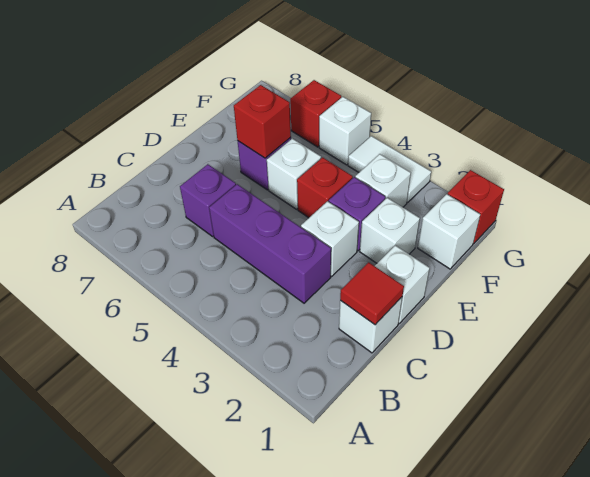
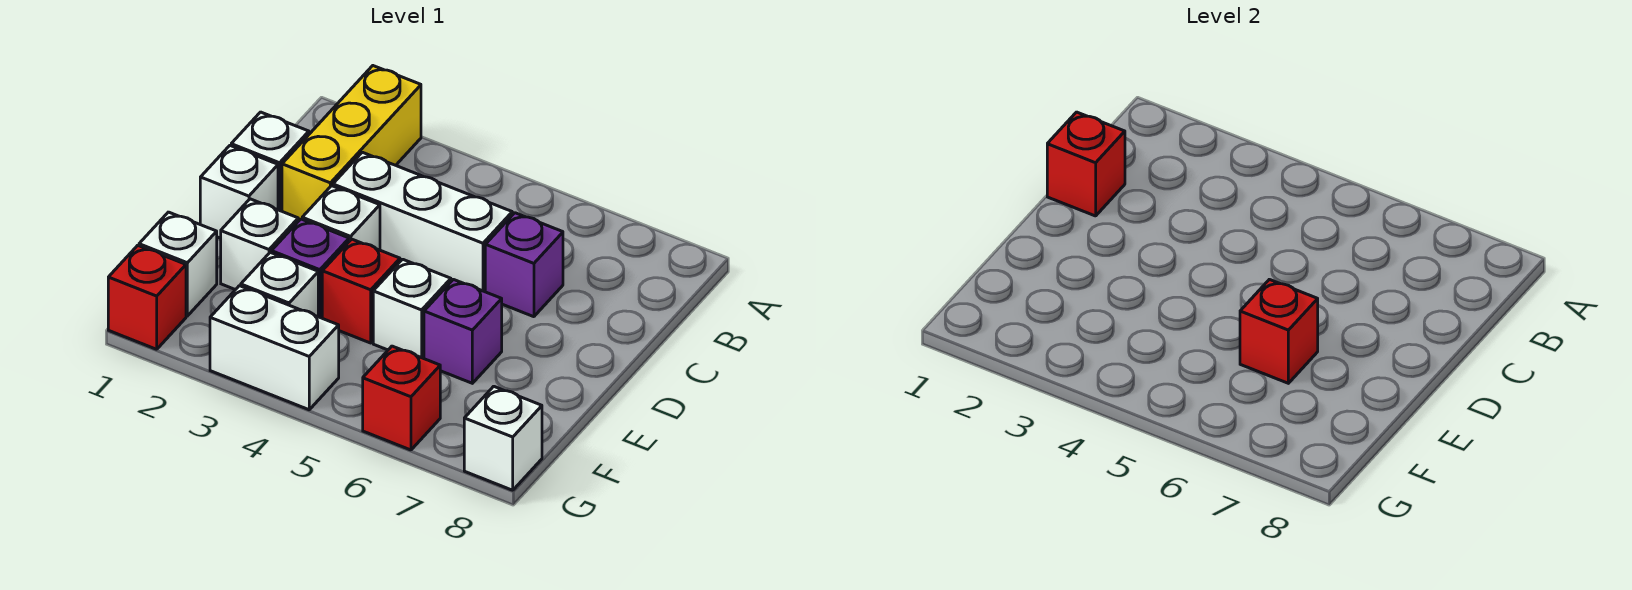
none -> yellow 1x3 brick [282,66,421,221]
red 1x1 tile [340,262,404,325] -> red 1x1 brick [1047,112,1125,216]
purple 1x3 brick [209,184,331,303] -> white 1x3 brick [333,152,512,292]
white 1x2 tile [348,136,431,203] -> white 1x2 brick [210,286,339,410]
white 1x1 brick [319,97,371,165] -> white 1x1 brick moved to [464,386,542,490]

